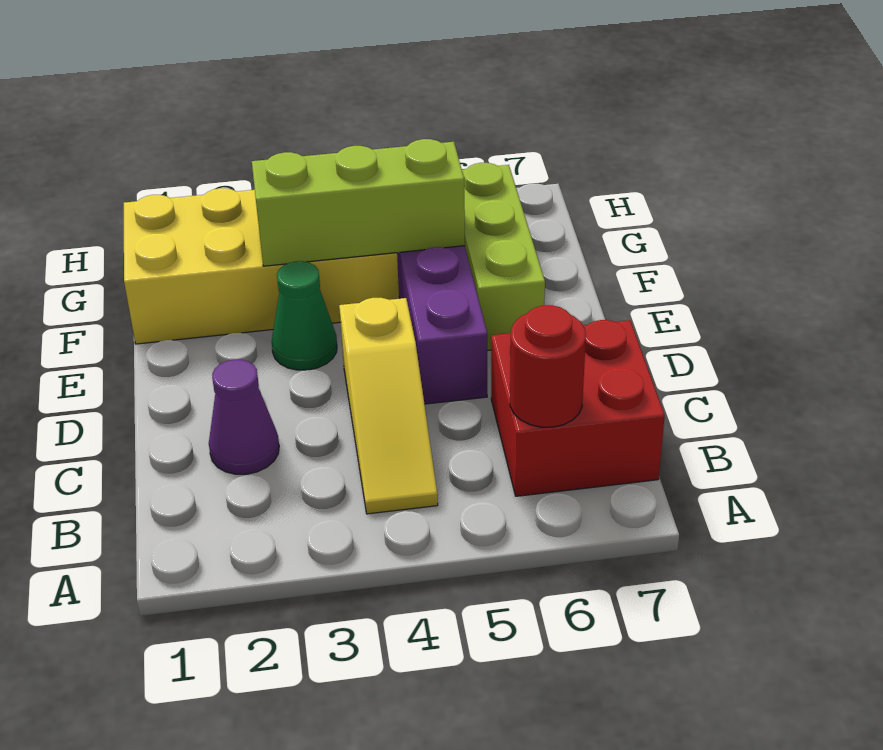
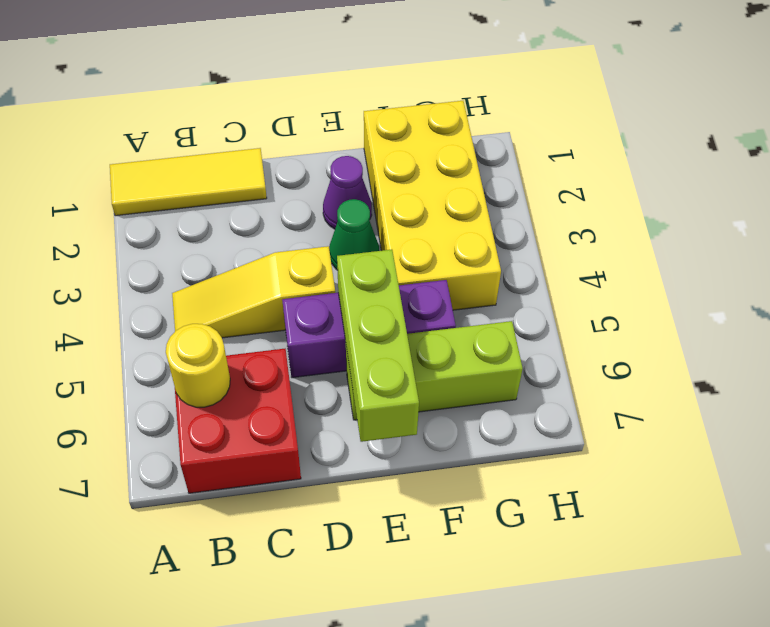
none -> yellow 1x3 tile [110,148,267,216]
red 1x1 round brick [510,305,586,427] -> yellow 1x1 round brick [166,324,230,407]
purple 1x1 cone [209,360,279,474] -> purple 1x1 cone moved to [323,156,372,229]
lime 1x3 brick [252,139,465,266] -> lime 1x3 brick moved to [337,250,419,442]

